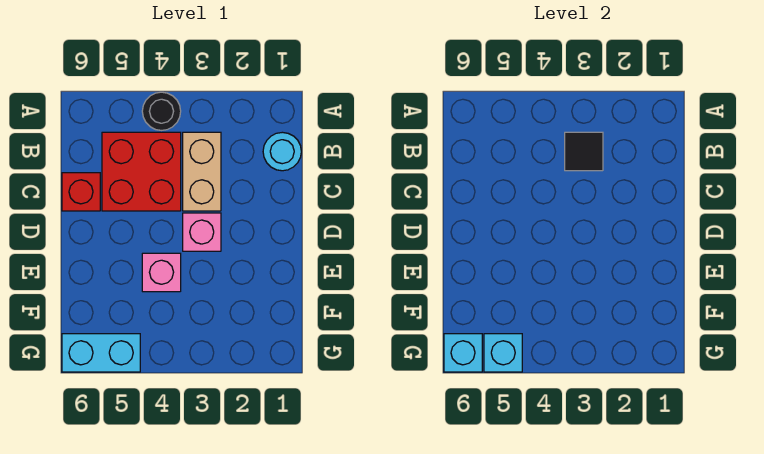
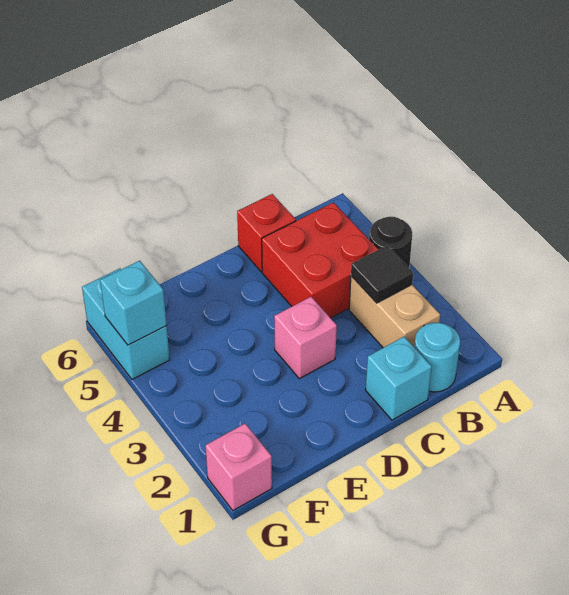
tan 1x2 brick [183,132,221,211] -> tan 1x2 brick turned to [349,276,440,348]
pink 1x1 brick [142,253,181,292] -> pink 1x1 brick moved to [205,424,272,510]
cyan 1x1 brick [444,334,482,372] -> cyan 1x1 brick moved to [366,337,432,420]

